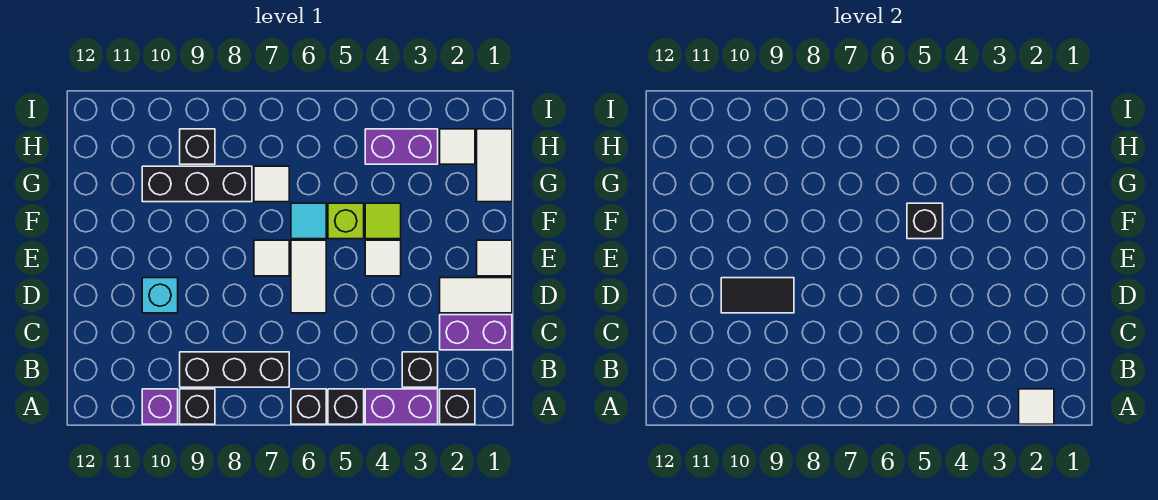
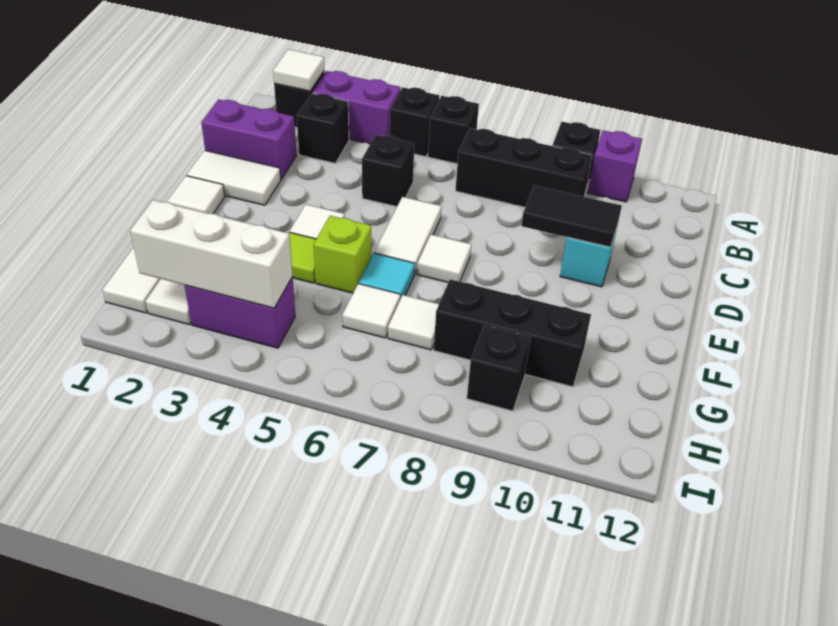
black 1x1 brick [907,203,943,239] -> black 1x1 brick moved to [362,135,414,207]
none -> white 1x1 tile [342,284,400,338]
none -> white 1x3 brick [130,200,292,308]

